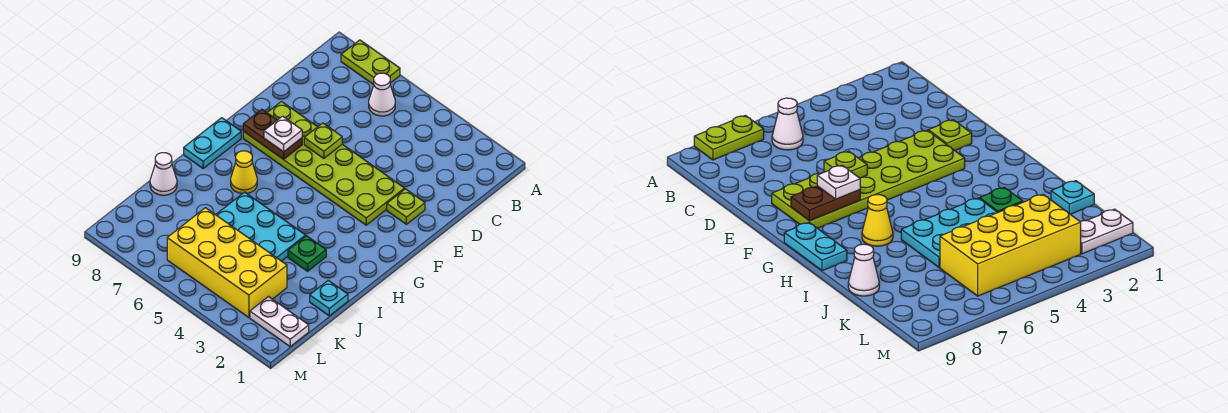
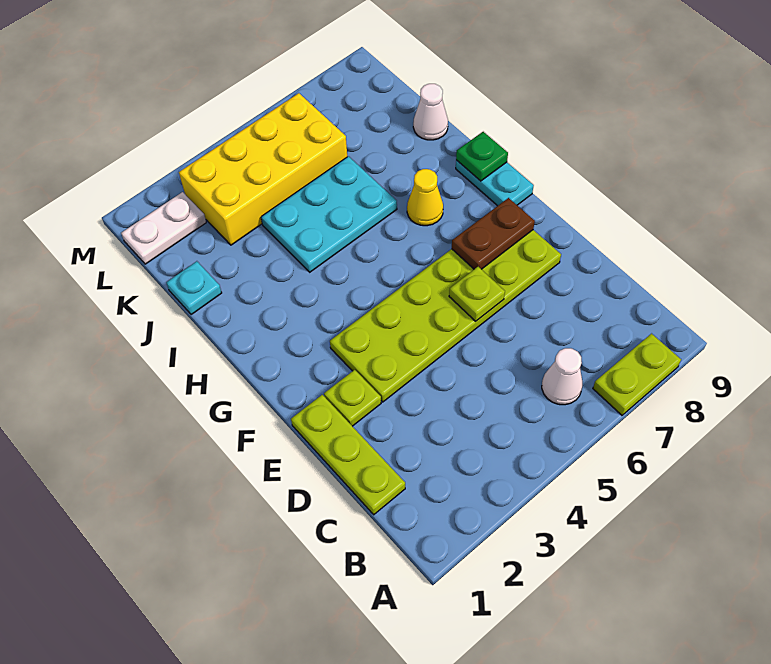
none -> lime 1x3 plate [291,395,405,515]
white 1x1 plate [264,116,302,152] -> none
green 1x1 plate [288,236,326,271] -> green 1x1 plate moved to [456,132,508,181]

